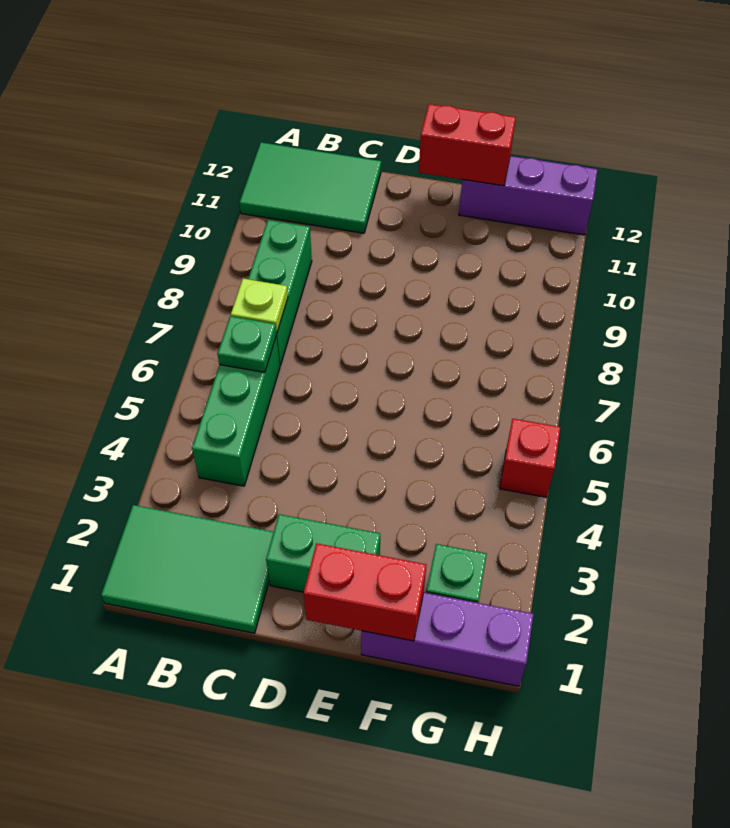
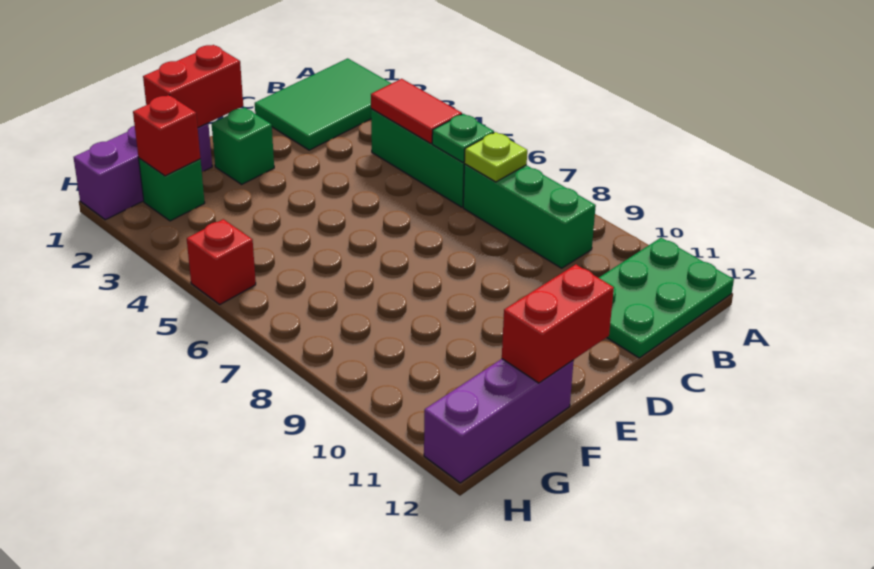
green 2x3 tile [239,142,381,233] -> green 2x3 plate [599,238,734,358]
none -> red 1x2 tile [371,79,462,144]
green 1x2 brick [266,514,380,592] -> green 1x1 brick [212,108,274,184]
none -> red 1x1 brick [133,95,200,176]

